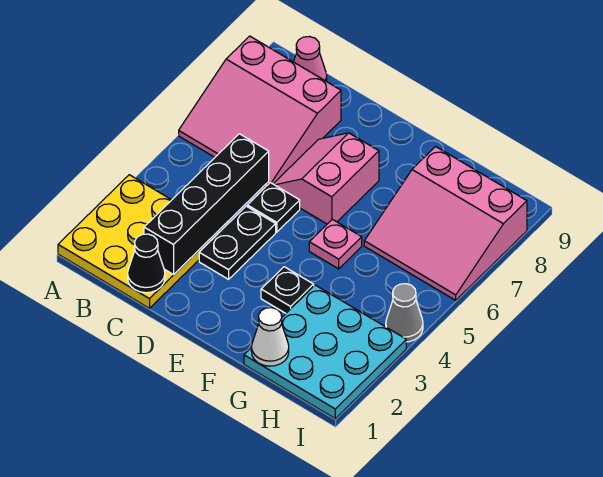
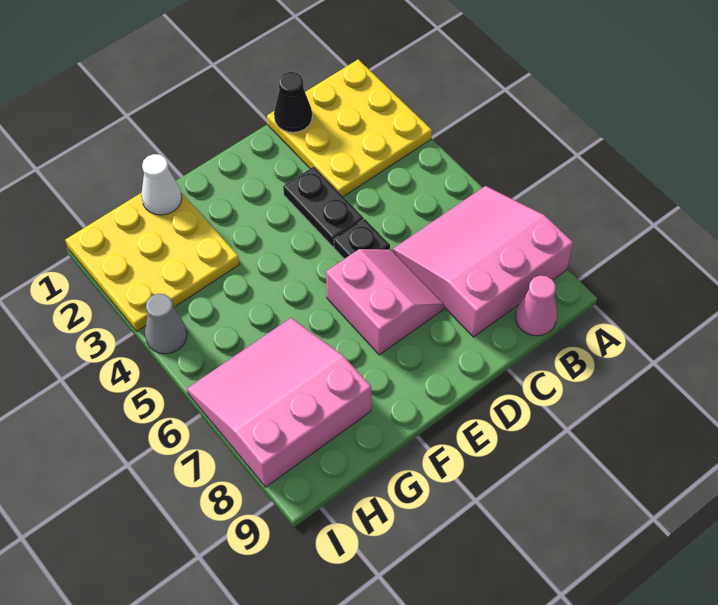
black 1x4 brick [144,134,269,275] -> none
black 1x1 plate [261,267,314,313] -> none
pink 1x1 plate [309,219,362,269] -> none
cyan 3x3 plate [244,285,406,419] -> yellow 3x3 plate [65,193,239,331]

